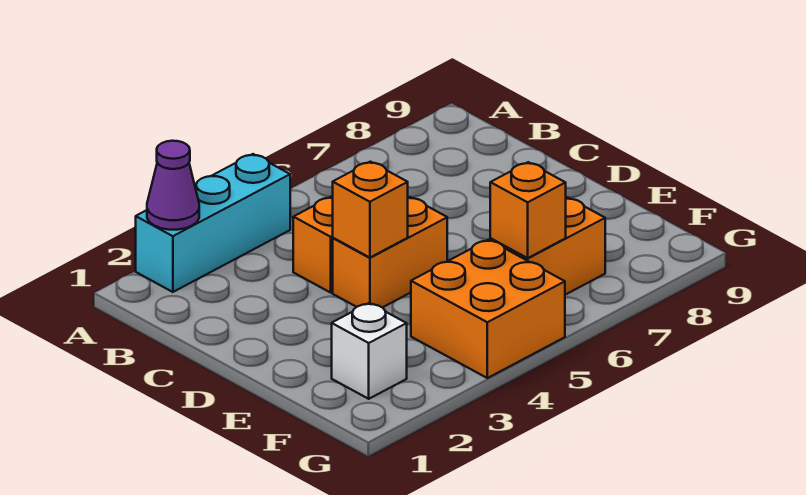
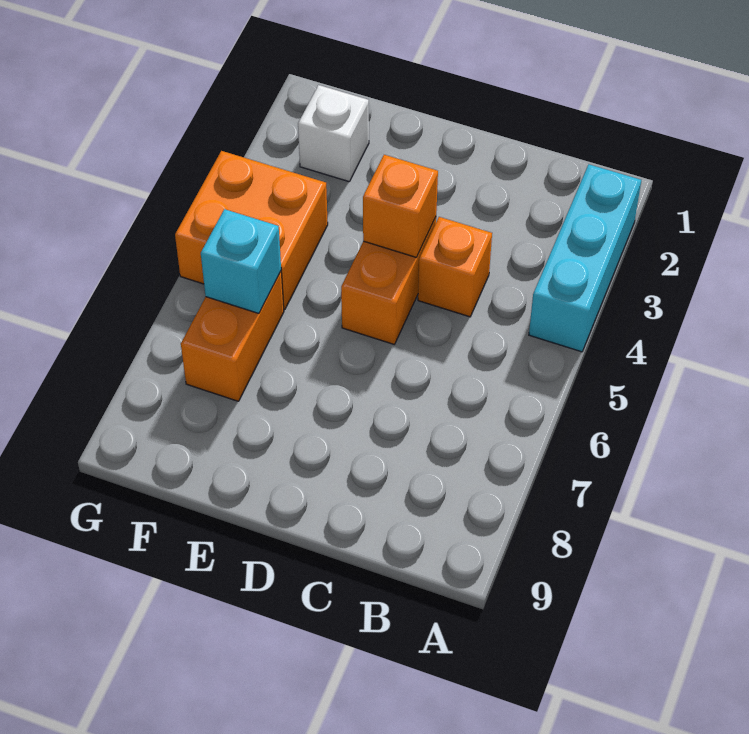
purple 1x1 cone [147,141,199,230] -> none
orange 1x1 brick [490,162,566,258] -> cyan 1x1 brick [201,209,281,313]

